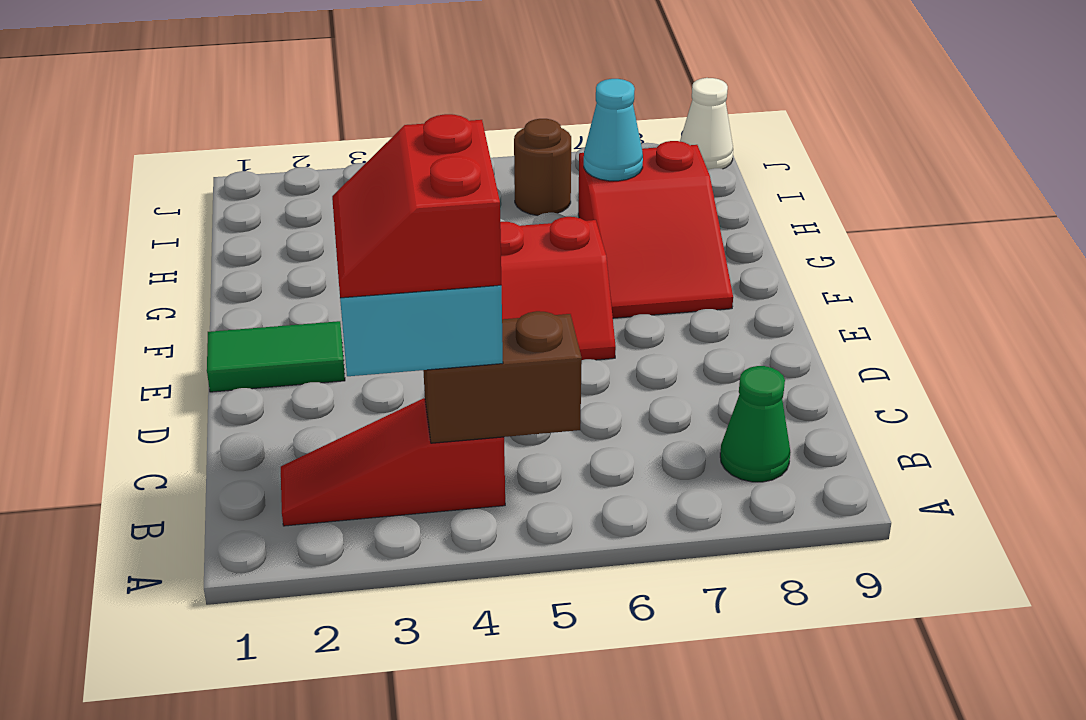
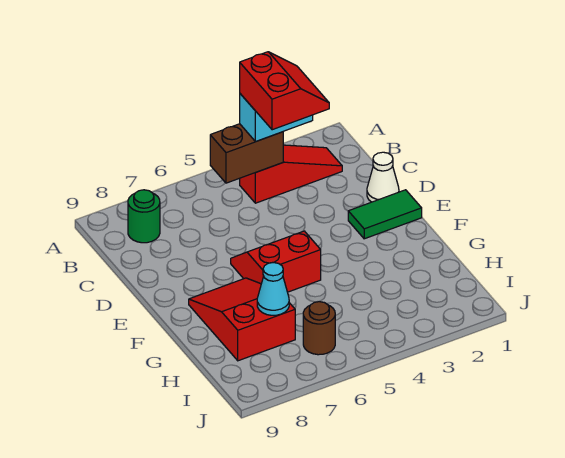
green 1x1 cone [720,366,790,482] -> green 1x1 round brick [128,190,160,243]
white 1x1 cone [680,78,733,170] -> white 1x1 cone moved to [367,152,399,202]

